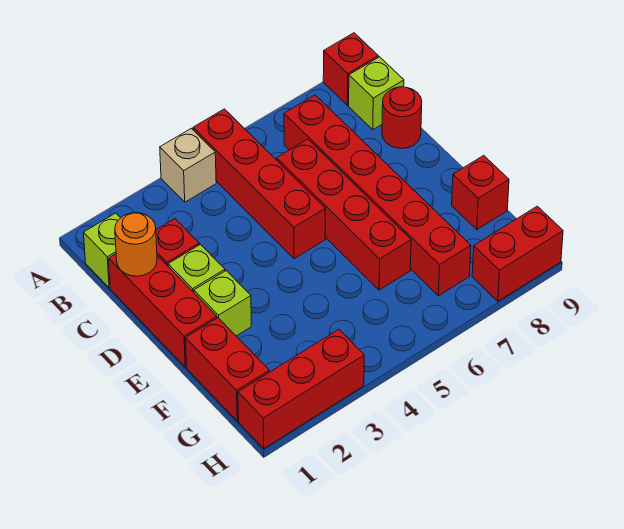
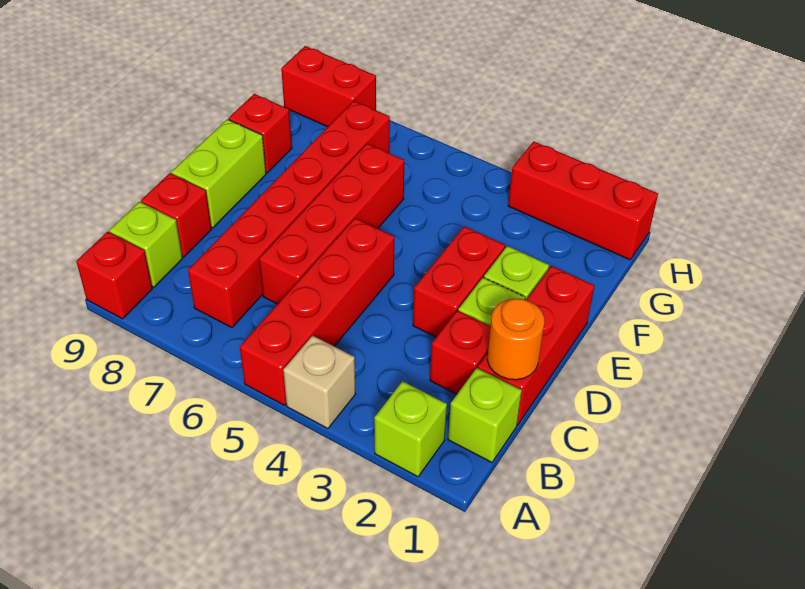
none -> lime 1x1 brick [374,381,447,477]
red 1x1 round brick [382,87,422,149] -> red 1x1 brick [141,173,212,257]
none -> lime 1x2 brick [171,119,266,228]
red 1x2 brick [185,318,269,421] -> red 1x2 brick moved to [413,226,505,337]

